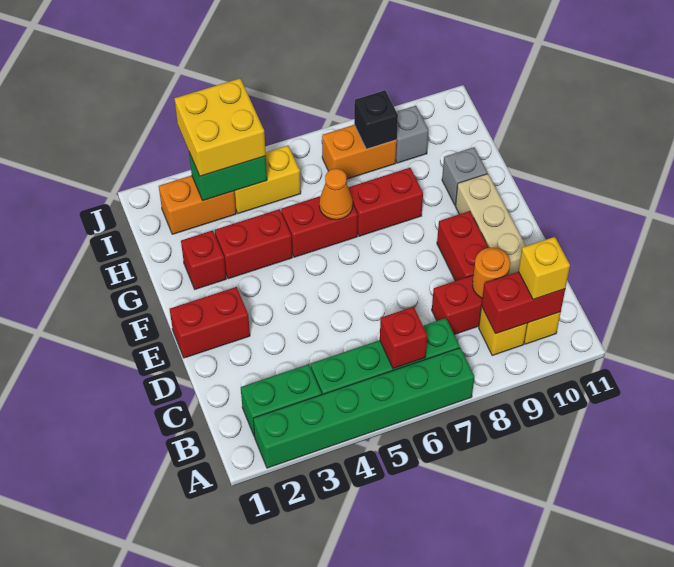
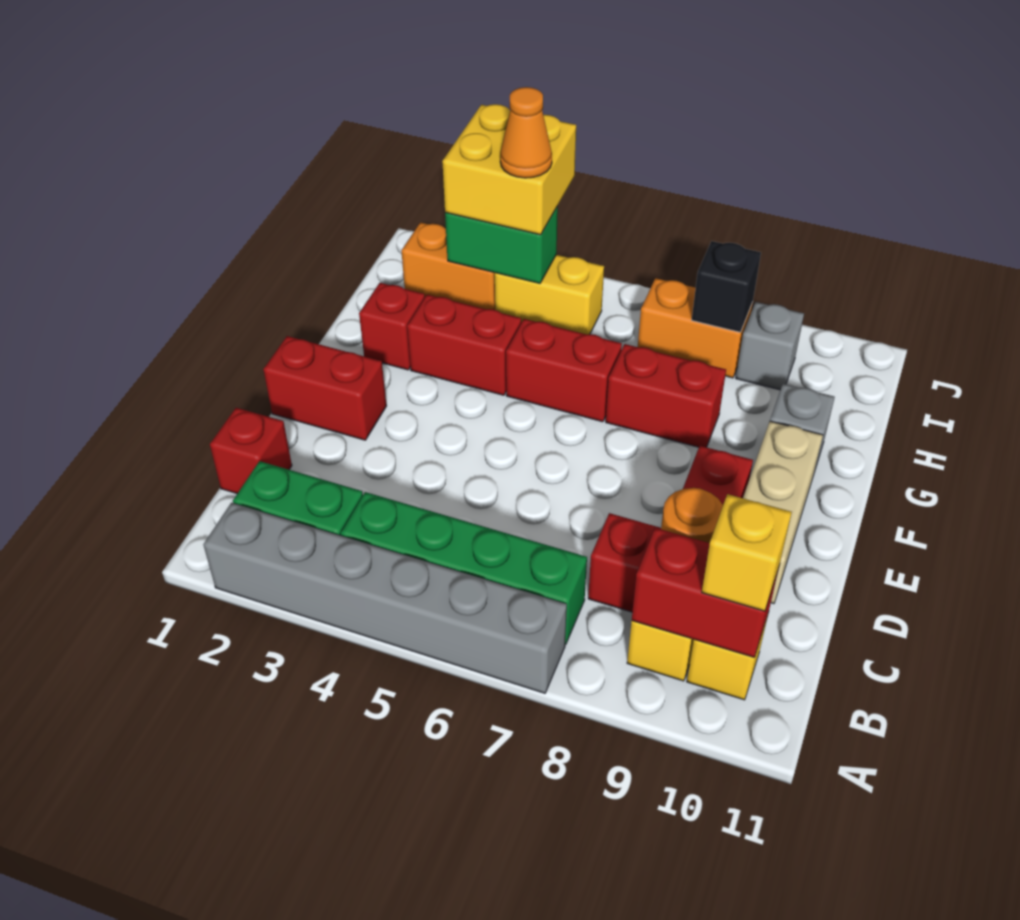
green 1x6 brick [253,348,474,468] -> grey 1x6 brick [203,503,567,693]
red 1x1 brick [380,307,427,369] -> red 1x1 brick moved to [210,408,292,494]
orange 1x1 cone [319,169,353,220] -> orange 1x1 cone moved to [500,87,552,178]

